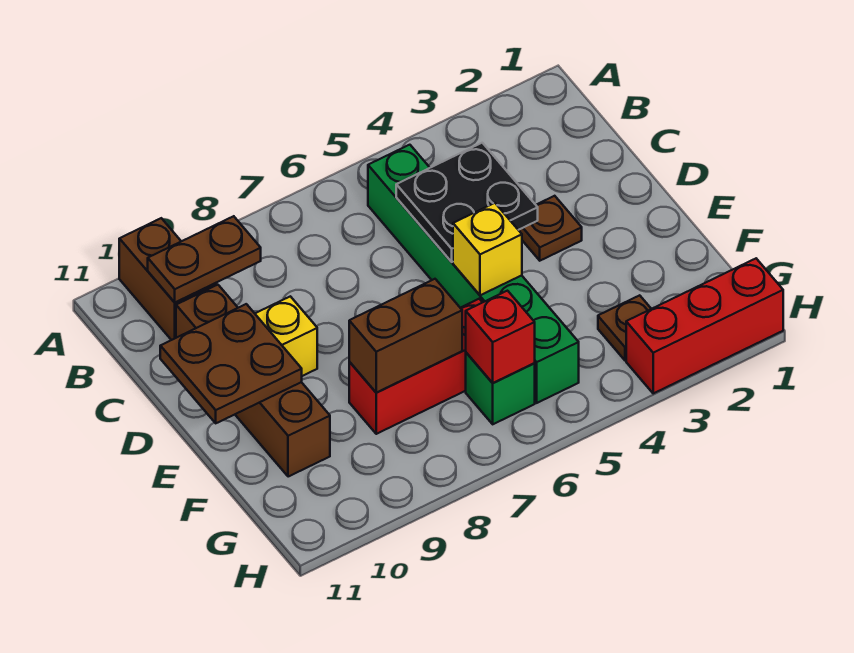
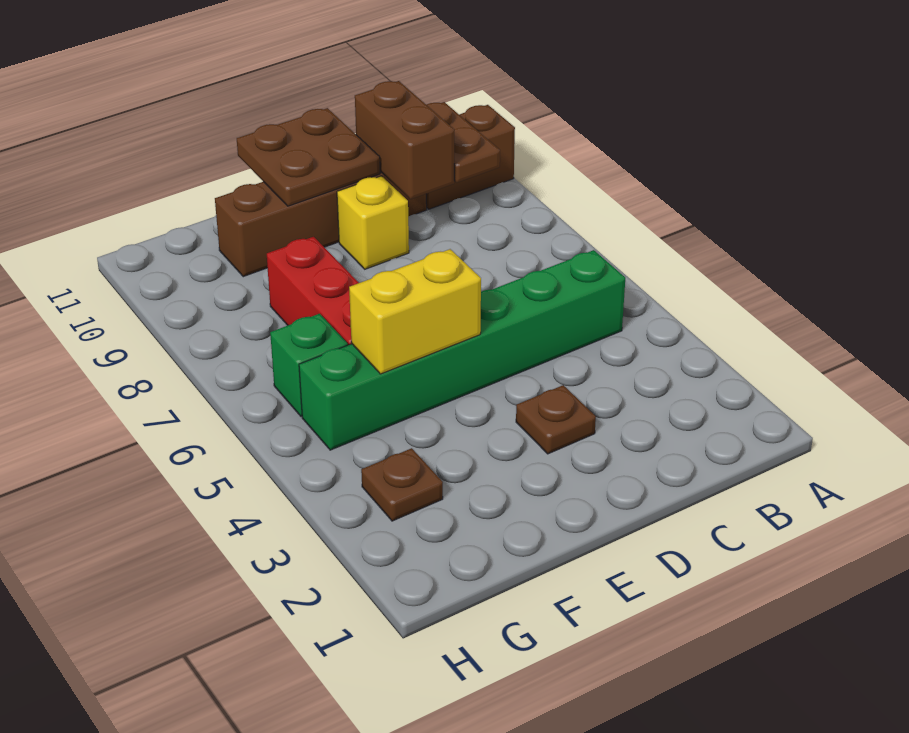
black 2x2 plate [396,143,538,262] -> none
yellow 1x1 brick [453,203,522,295] -> yellow 1x2 brick [349,249,481,374]
brown 1x2 brick [349,279,462,393] -> brown 1x2 brick moved to [355,81,454,199]
red 1x1 brick [466,291,535,383] -> none
red 1x3 brick [626,259,783,393] -> none

